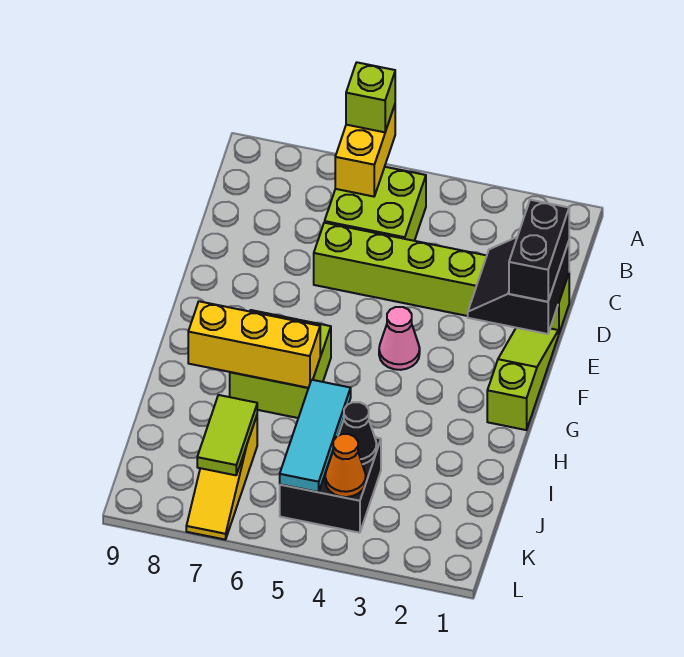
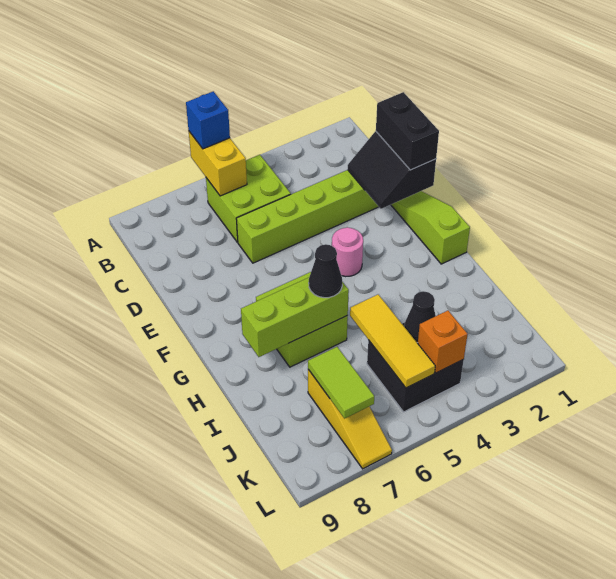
lime 1x1 brick [346,62,395,132] -> blue 1x1 brick [186,91,230,149]
pink 1x1 cone [379,307,420,370] -> pink 1x1 round brick [332,227,363,277]
yellow 1x3 brick [188,301,320,388] -> lime 1x3 brick [241,278,349,357]
none -> black 1x1 cone [309,244,342,298]
cyan 1x3 tile [280,380,351,492] -> yellow 1x3 tile [350,295,435,388]
orange 1x1 cone [325,434,366,497] -> orange 1x1 brick [418,311,468,373]

